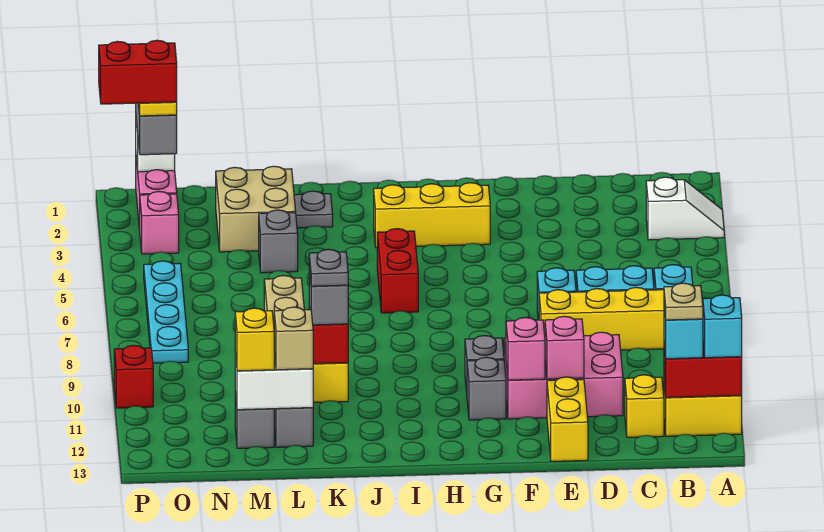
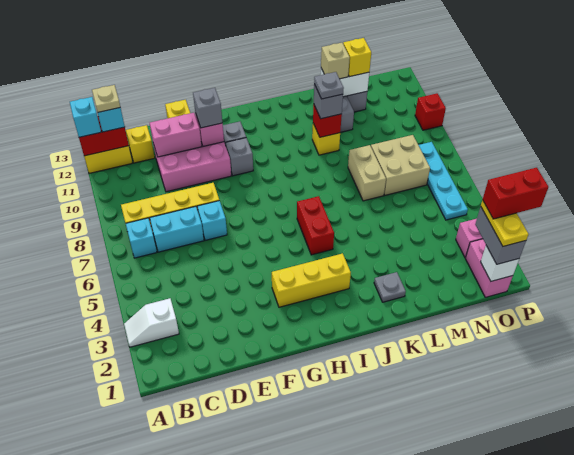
pink 1x1 brick [545,316,584,379] -> pink 1x2 brick [150,113,202,157]
tan 2x2 brick [216,166,296,252] -> tan 2x2 brick moved to [371,135,430,195]
grey 1x1 brick [259,210,298,273] -> grey 1x1 brick moved to [193,88,222,128]

